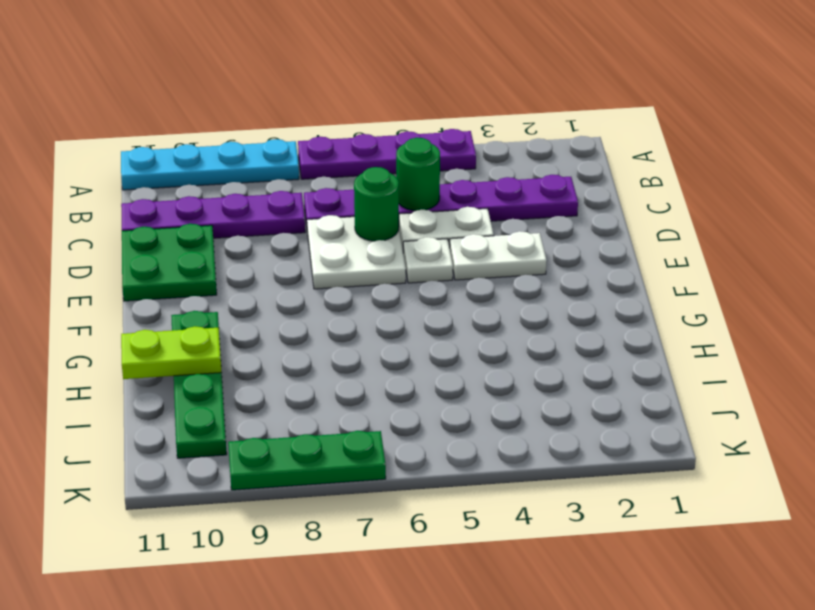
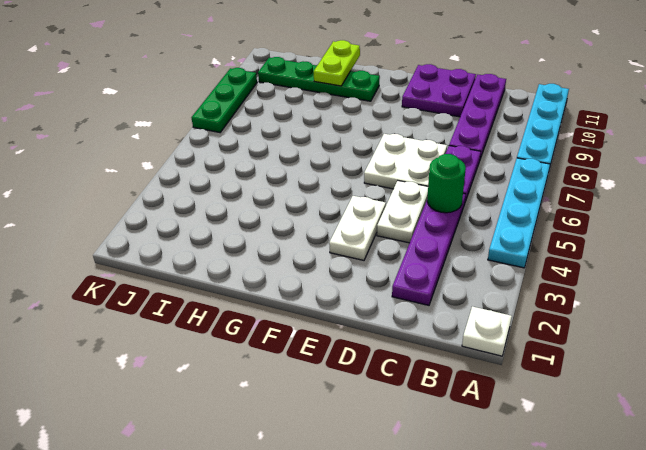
purple 1x4 plate [298,129,476,179] -> cyan 1x4 plate [488,158,550,268]
green 1x1 round brick [354,167,399,241] -> none
green 2x2 plate [122,224,217,301] -> purple 2x2 plate [402,64,476,117]
white 1x1 plate [403,237,453,283] -> white 1x1 plate moved to [462,306,512,356]

